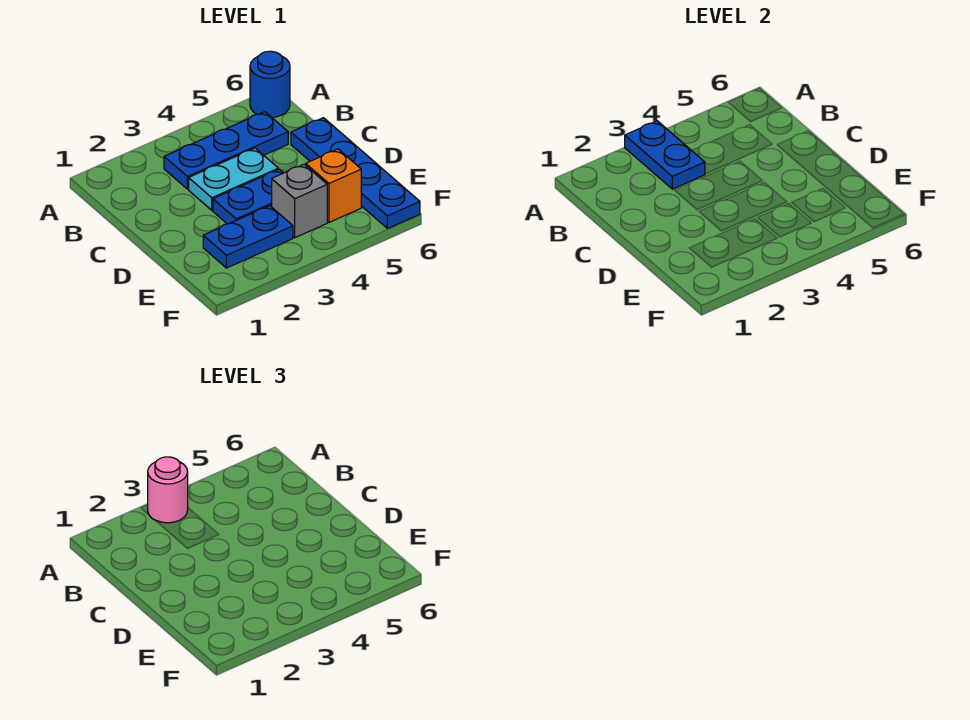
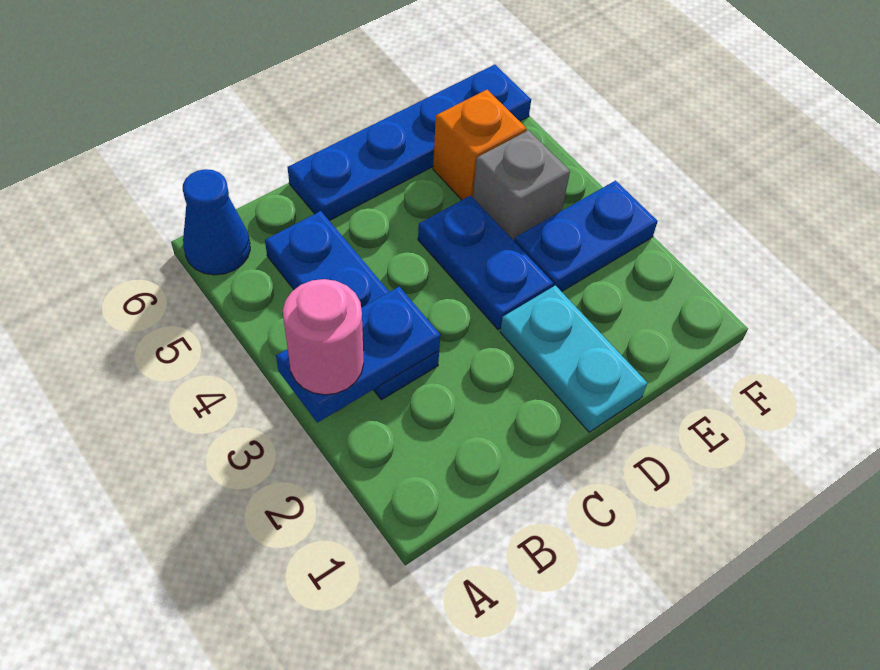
blue 1x1 round brick [250,51,290,117] -> blue 1x1 cone [183,169,250,275]
cyan 1x2 plate [189,148,278,210] -> cyan 1x2 plate moved to [500,285,647,432]
blue 1x2 plate [203,206,293,268] -> blue 1x2 plate turned to [514,181,658,292]

